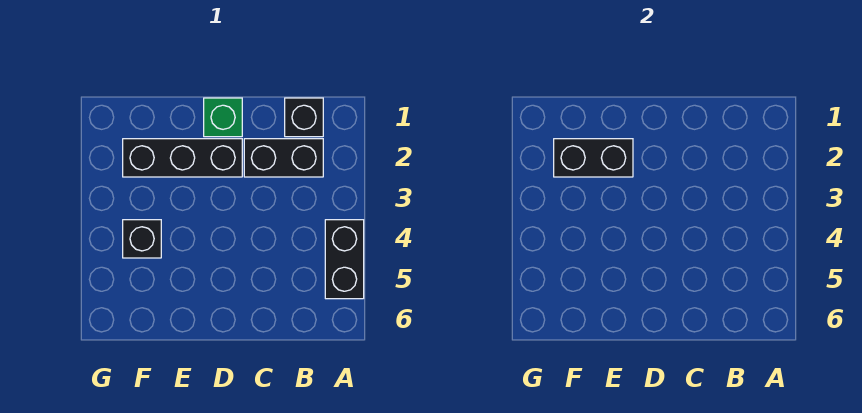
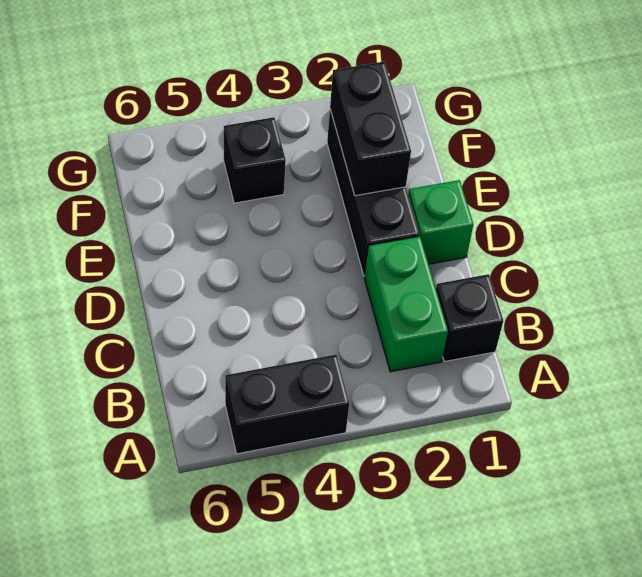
black 1x2 brick [244,139,323,177] -> green 1x2 brick [364,236,448,372]

